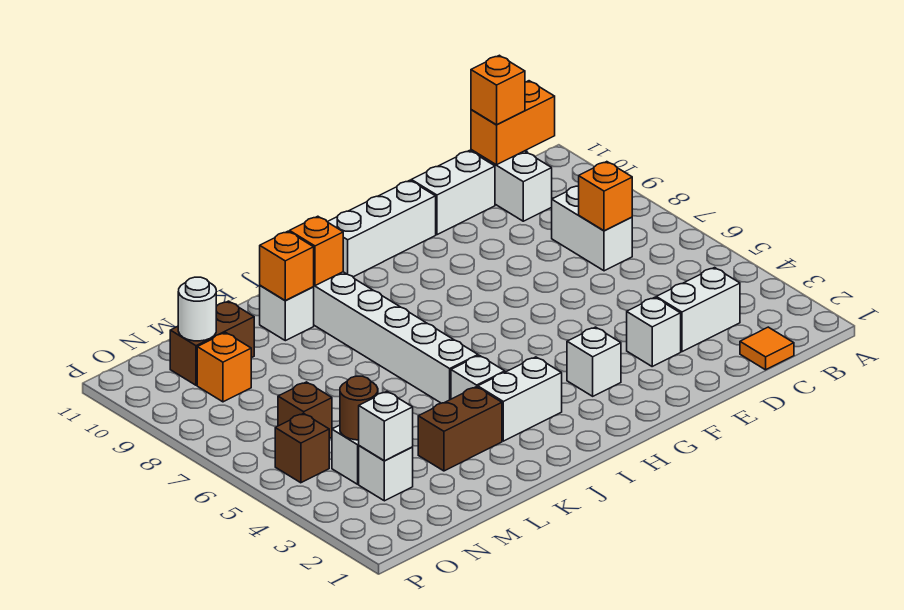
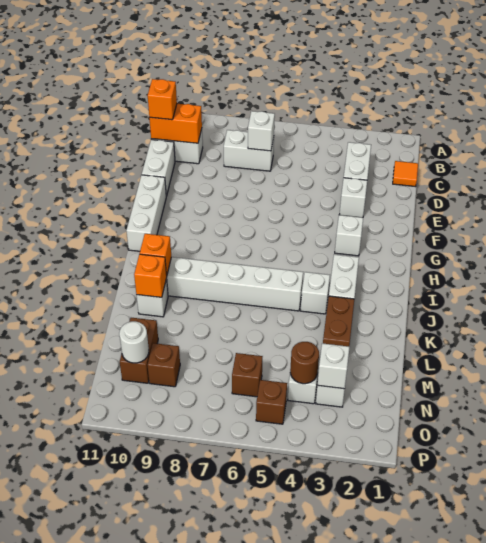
orange 1x2 brick [471,81,555,165] -> orange 1x2 brick turned to [149,104,202,143]
orange 1x1 brick [579,162,632,231] -> white 1x1 brick [248,111,275,151]
orange 1x1 brick [197,333,251,402] -> brown 1x1 brick [148,343,180,387]

